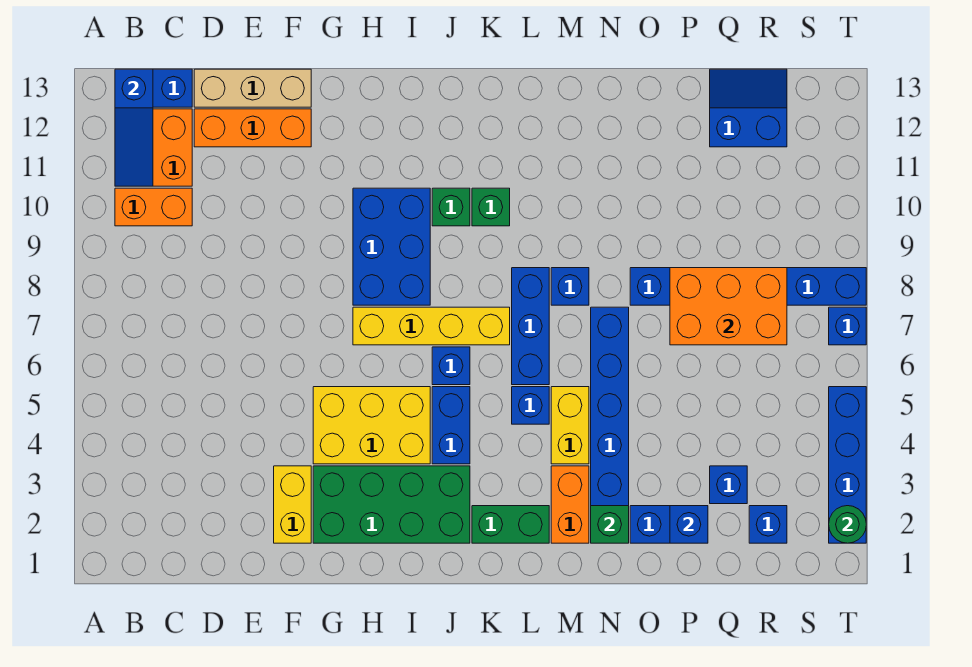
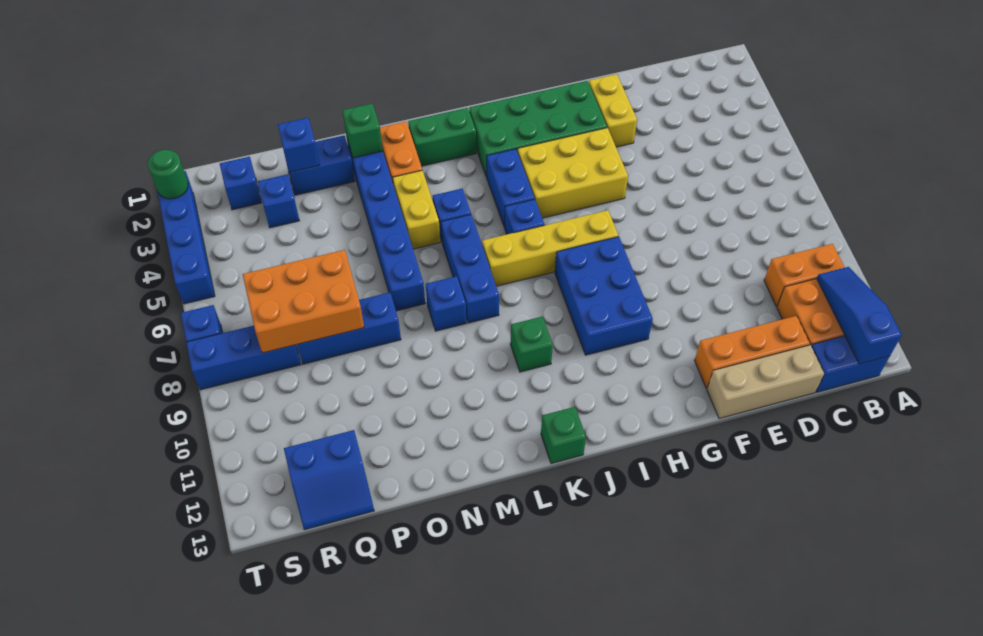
green 1x1 brick [432,188,470,226] -> green 1x1 brick moved to [541,407,586,464]

